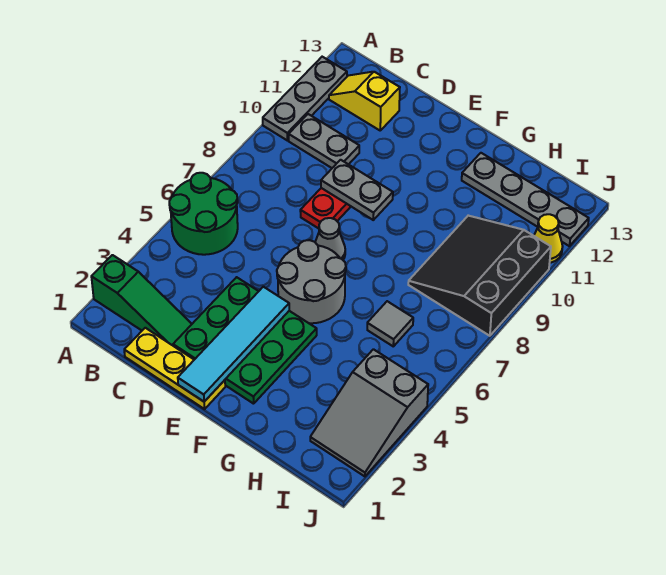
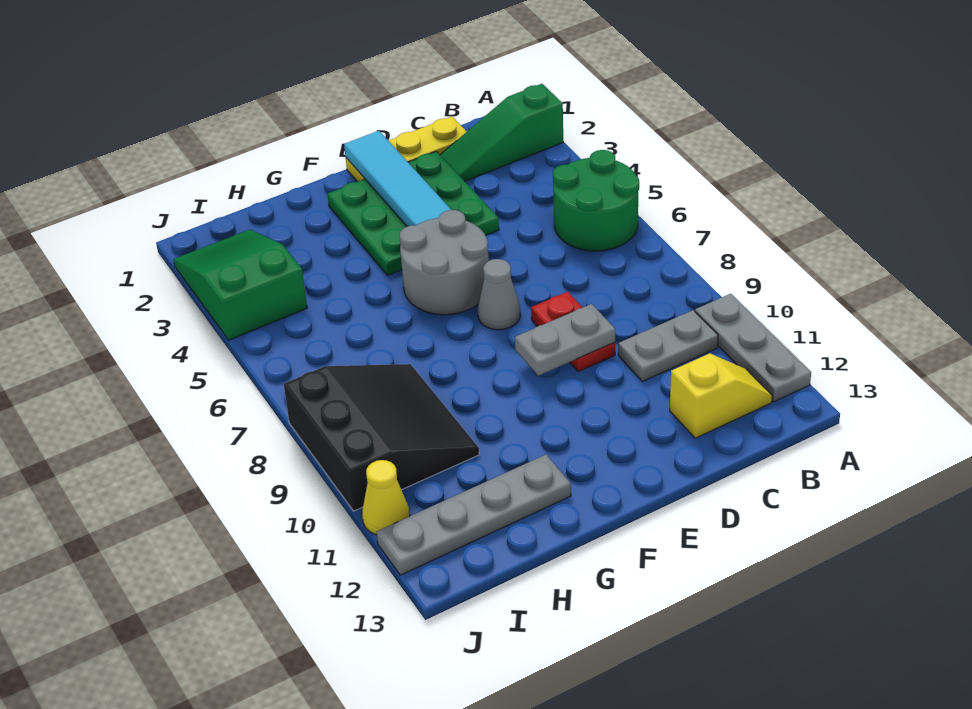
grey 1x1 tile [367,301,413,346] -> none
grey 2x3 slope [310,349,428,476] -> green 2x3 slope [173,230,307,340]

